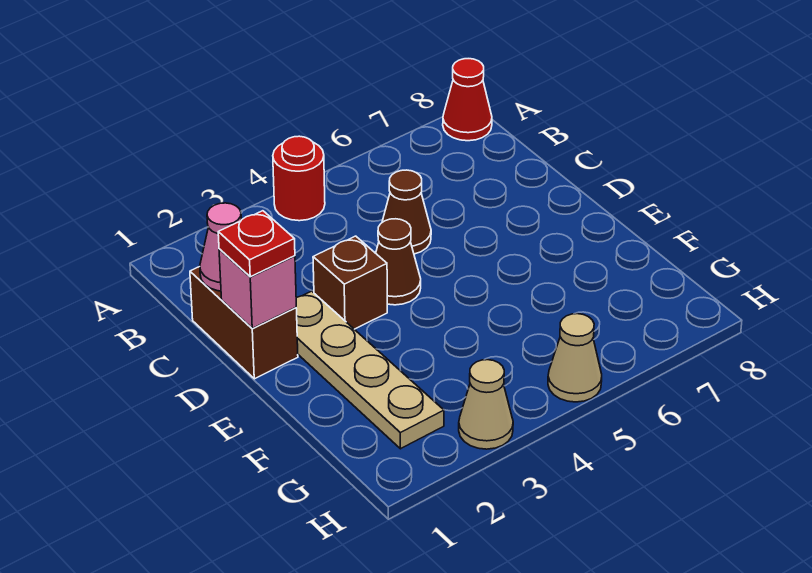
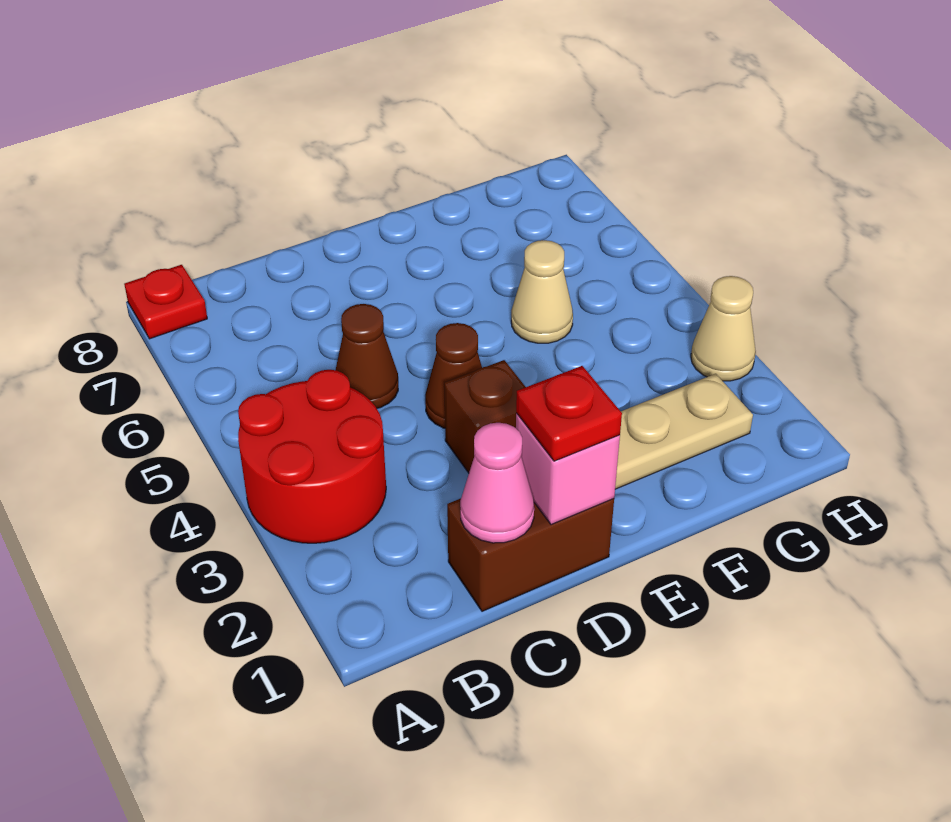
red 1x1 round brick [273,136,325,221] -> red 2x2 round brick [238,370,386,543]
red 1x1 cone [443,59,492,141] -> red 1x1 plate [124,265,207,339]
tan 1x1 cone [548,314,602,402] -> tan 1x1 cone moved to [511,240,573,343]

